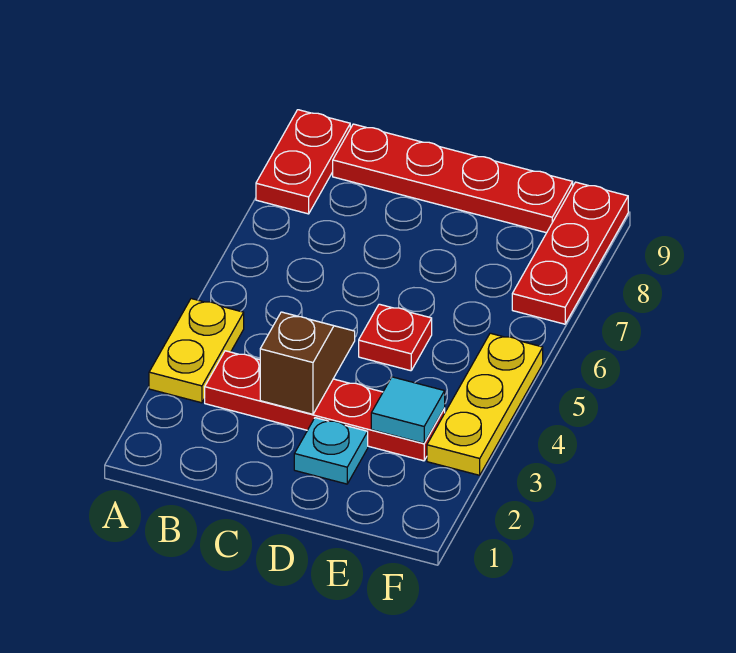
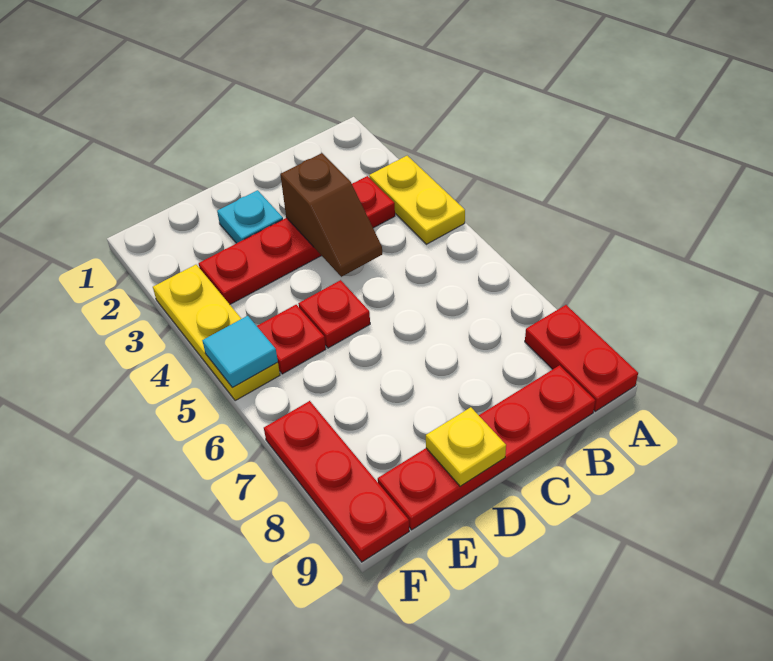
none -> yellow 1x1 plate [426,407,506,486]
cyan 1x1 tile [371,377,445,443] -> cyan 1x1 tile moved to [202,316,278,387]
none -> red 1x1 plate [257,305,326,374]

